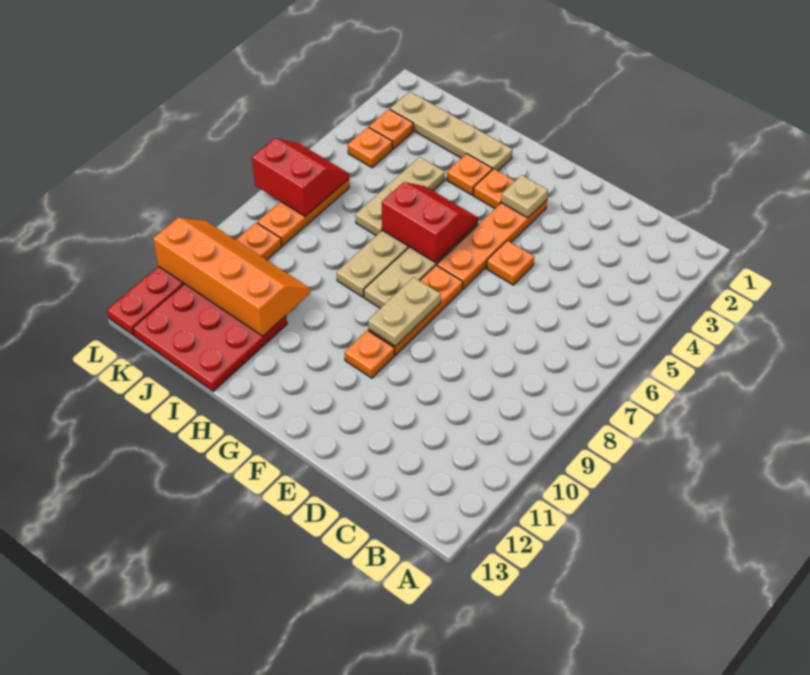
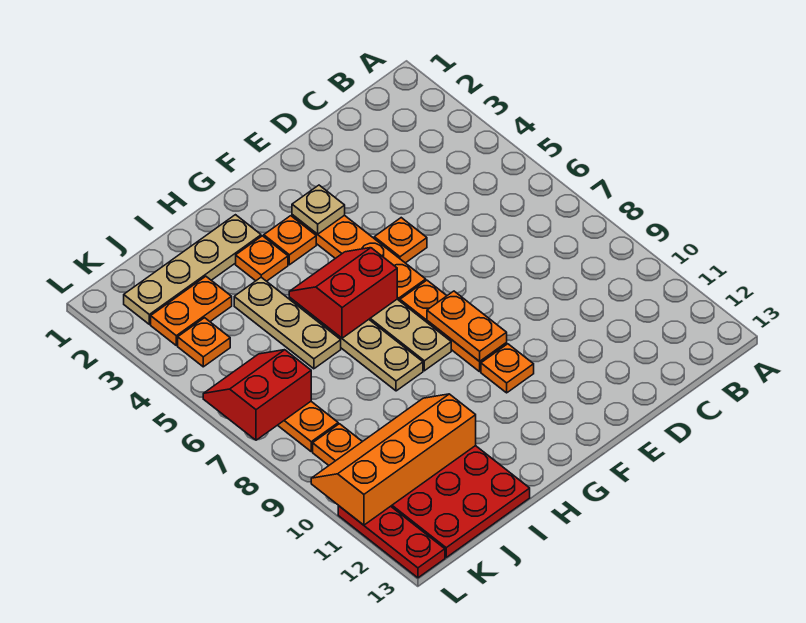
tan 1x2 plate [368,277,441,346] -> orange 1x2 plate [427,291,507,361]
orange 1x1 plate [369,109,413,149] -> orange 1x2 plate [151,276,232,346]

